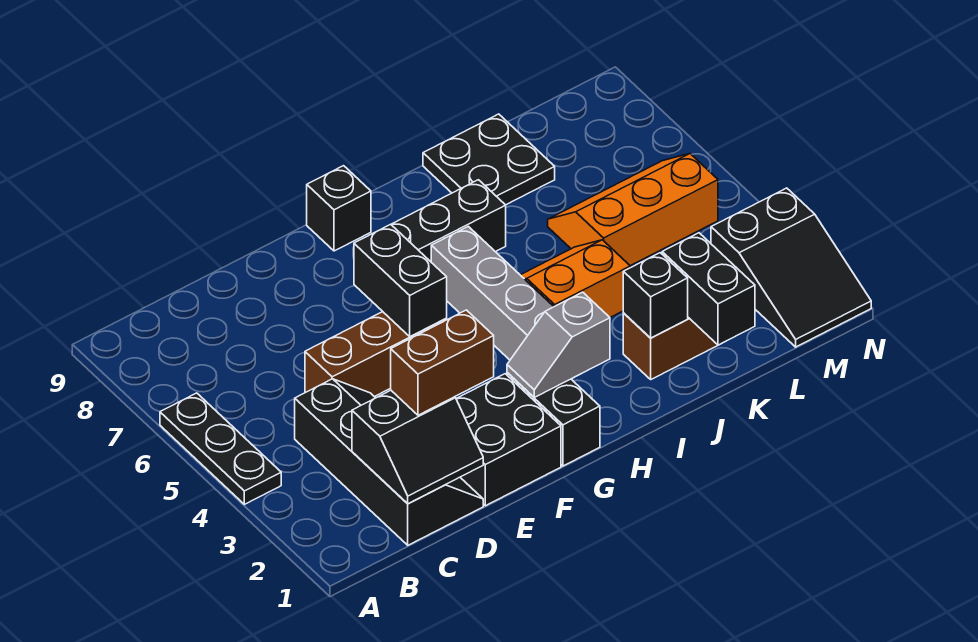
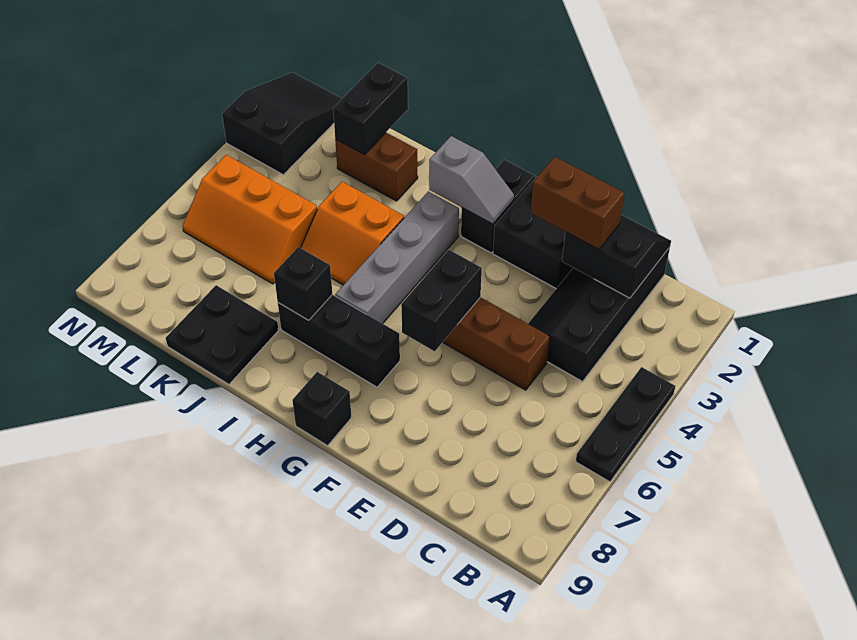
black 1x1 brick [623,253,688,338] -> black 1x1 brick moved to [274,247,332,320]

